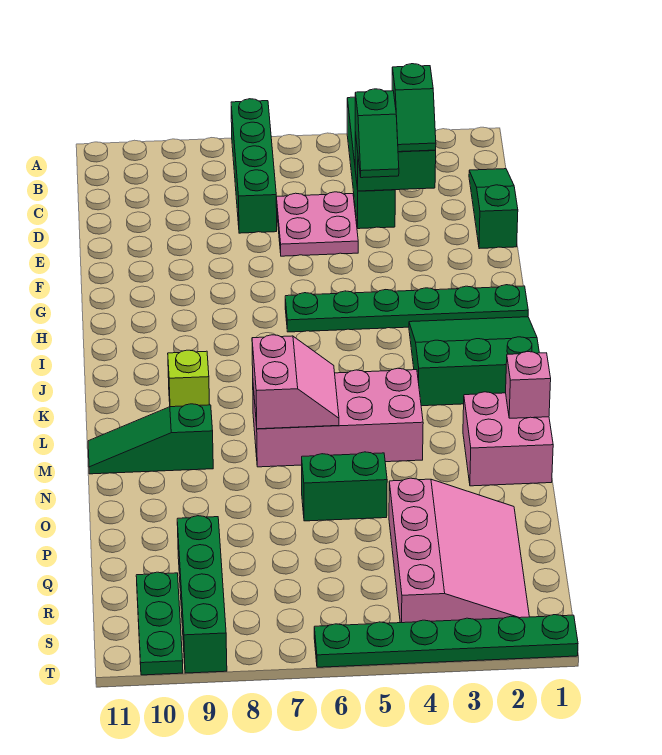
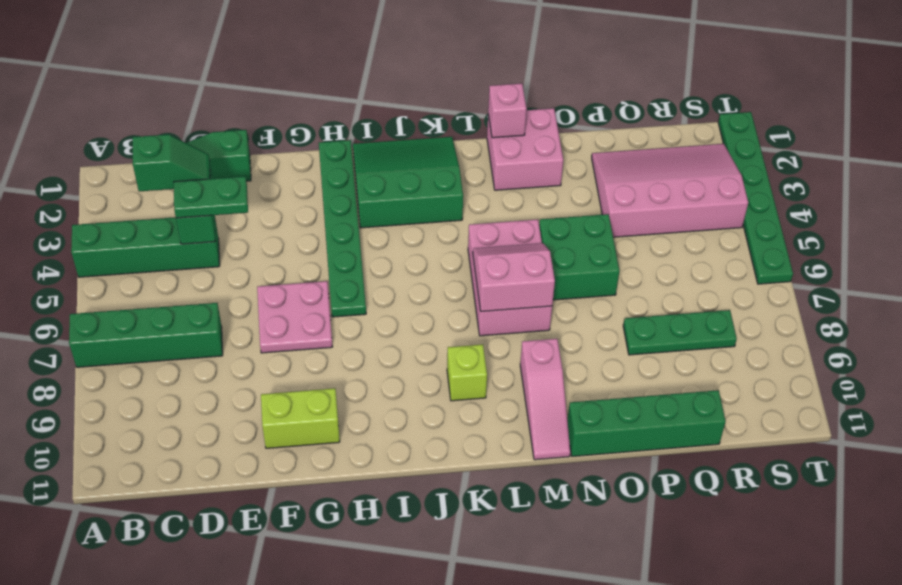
green 1x2 slope [355,89,399,178] -> green 1x2 plate [174,176,248,218]
pink 2x2 plate [276,192,358,256] -> pink 2x2 plate moved to [257,281,332,353]
none -> lime 1x2 brick [261,388,340,448]
green 3x3 slope [409,317,539,406] -> green 3x3 slope turned to [353,137,463,228]
pink 2x4 brick [253,368,423,467] -> pink 2x3 brick [468,219,552,336]
green 1x3 slope [88,404,213,474] -> pink 1x3 slope [520,339,570,460]
green 1x2 brick [302,452,387,521] -> green 2x2 brick [539,214,619,300]
green 1x4 brick [177,516,227,673] -> green 1x4 brick moved to [567,390,726,457]
green 1x3 plate [136,572,183,675] -> green 1x3 plate moved to [623,310,737,355]

